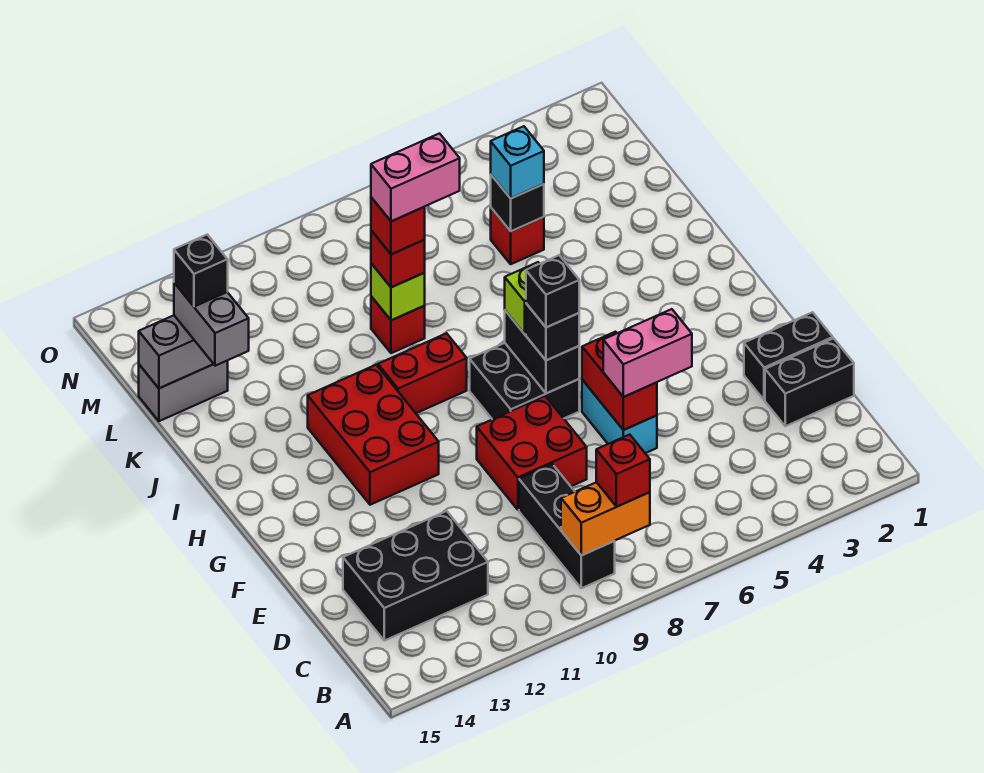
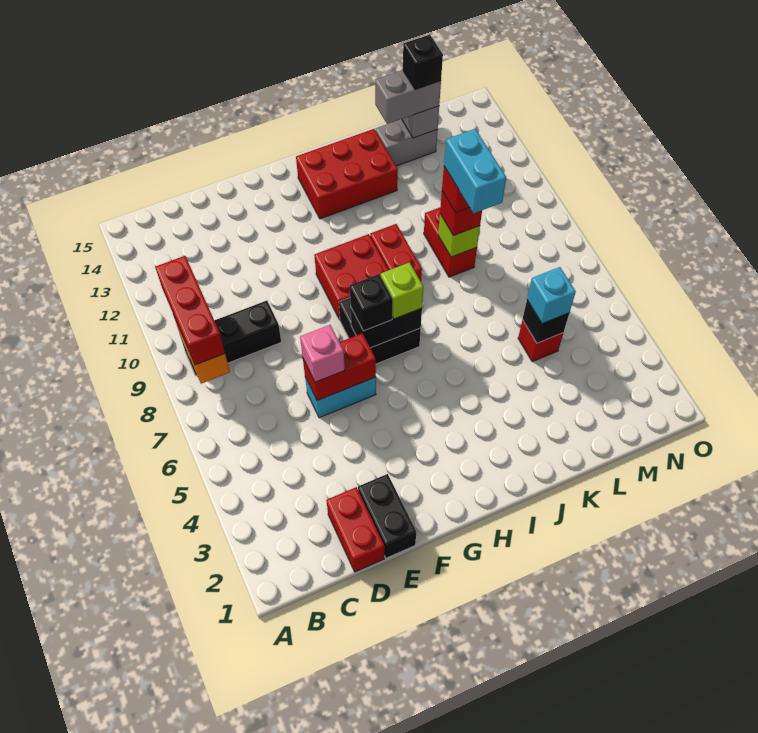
red 1x1 brick [596,435,650,507] -> red 1x3 brick [155,256,225,365]
black 2x3 brick [343,511,488,641] -> none
black 1x2 brick [765,338,854,426] -> red 1x2 brick [326,487,385,572]
pink 1x2 brick [603,309,692,397] -> pink 1x1 brick [300,325,345,382]
red 2x2 brick [477,396,587,510] -> red 2x2 brick moved to [314,234,388,320]
black 1x1 brick [526,255,579,327] -> none
red 2x3 brick [308,365,439,505] -> red 2x3 brick moved to [296,129,398,219]
pink 1x2 brick [371,134,460,221] -> cyan 1x2 brick [444,129,506,213]
red 1x1 brick [371,296,425,353] -> red 1x2 brick [424,208,477,277]
grey 1x2 brick [139,361,228,421] -> grey 1x2 brick turned to [375,119,438,166]

